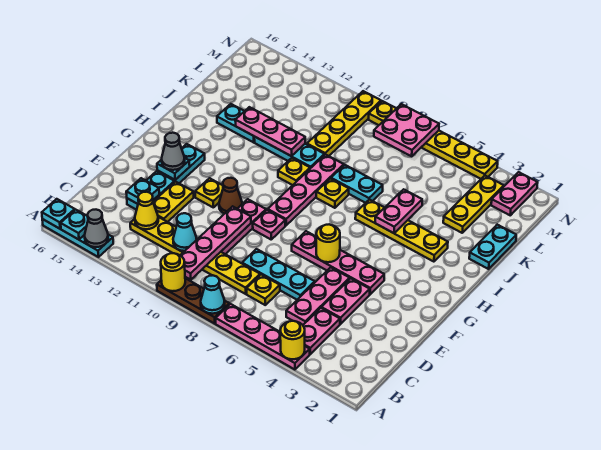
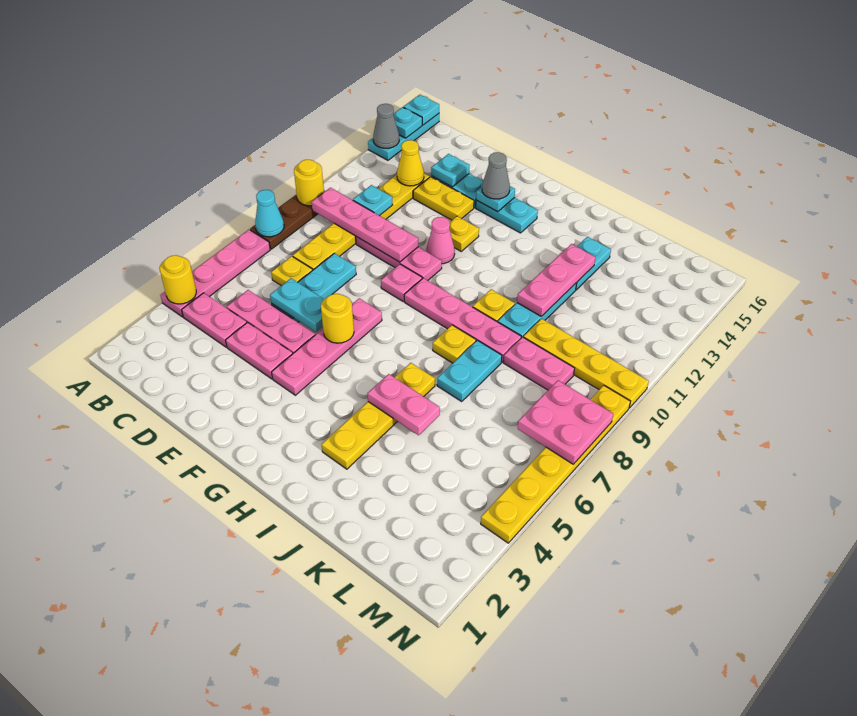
cyan 1x1 cone [173,213,197,251] -> cyan 1x1 plate [353,185,393,216]
brown 1x1 cone [219,178,242,214] -> pink 1x1 cone [426,217,455,264]
cyan 1x2 plate [469,225,516,269] -> cyan 1x2 plate moved to [270,278,324,332]
yellow 1x3 plate [443,176,504,233] -> none
pink 1x2 plate [491,172,538,215] -> pink 1x2 plate moved to [503,337,575,390]

